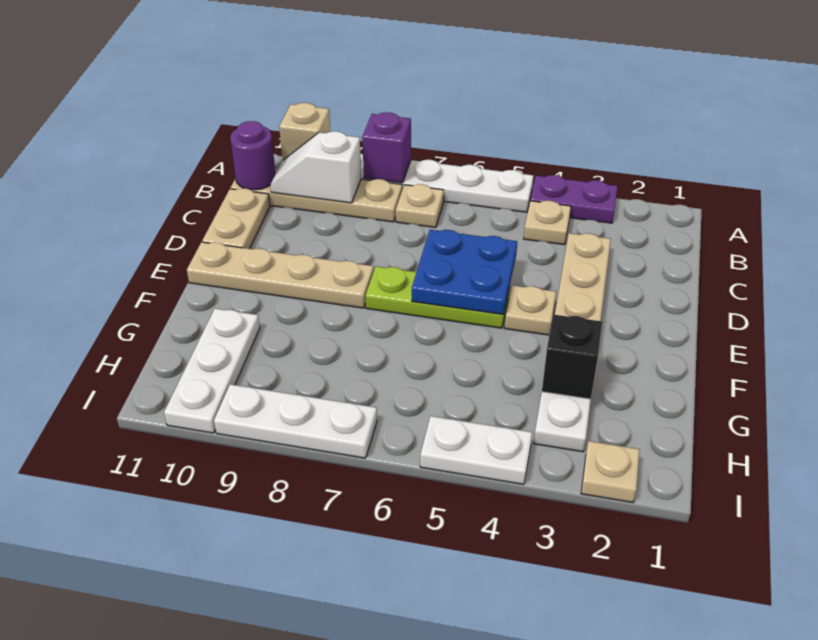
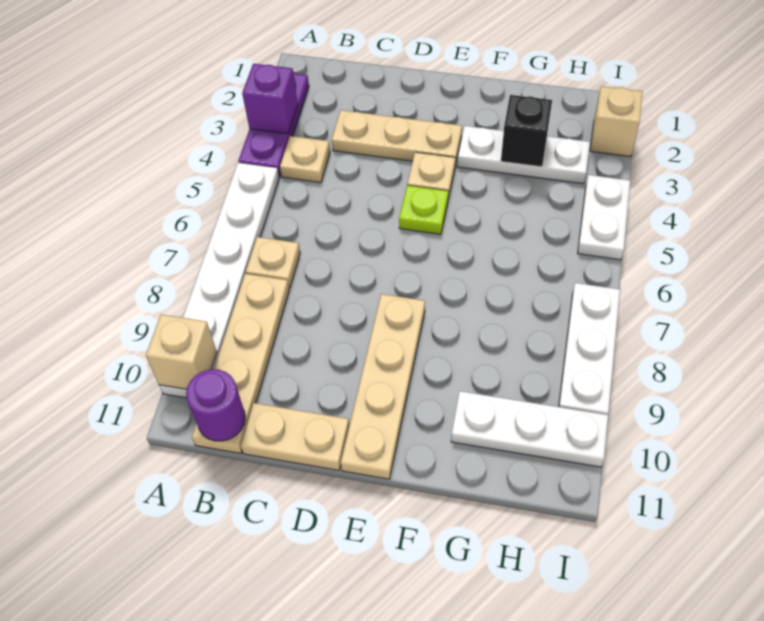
purple 1x2 plate [530,175,618,223] -> purple 1x3 plate [238,73,309,177]
purple 1x1 brick [362,112,411,183] -> purple 1x1 brick moved to [242,64,298,134]
white 1x2 slope [270,131,361,203] -> none
blue 2x2 plate [412,230,517,314] -> none
lime 1x3 plate [366,266,510,328] -> lime 1x1 plate [399,185,448,234]
tan 1x1 plate [581,441,640,502] -> tan 1x1 brick [590,86,643,157]

